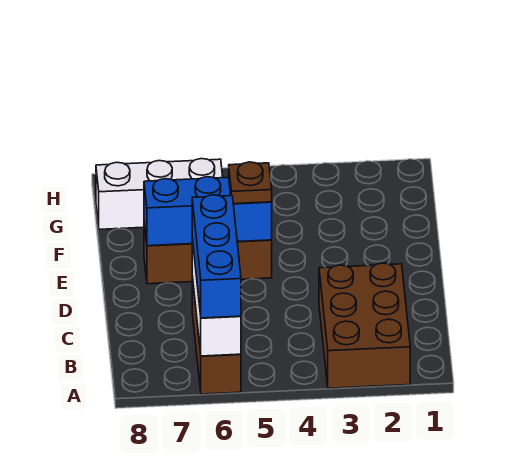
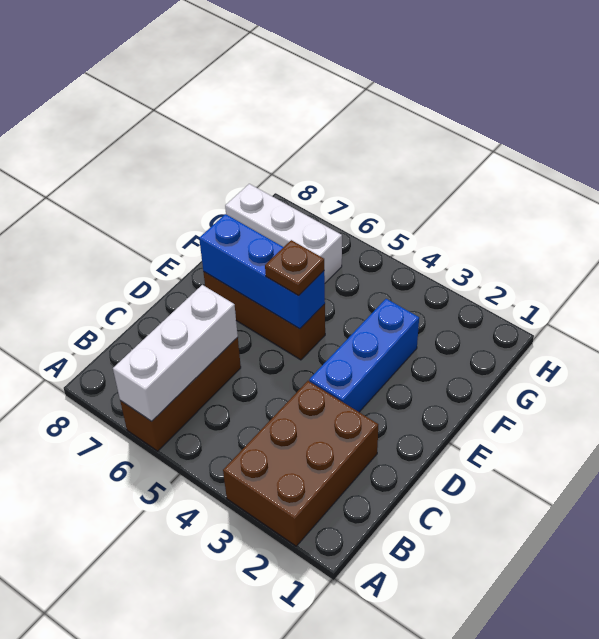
blue 1x3 brick [192,195,241,318] -> blue 1x3 brick moved to [309,299,419,412]

